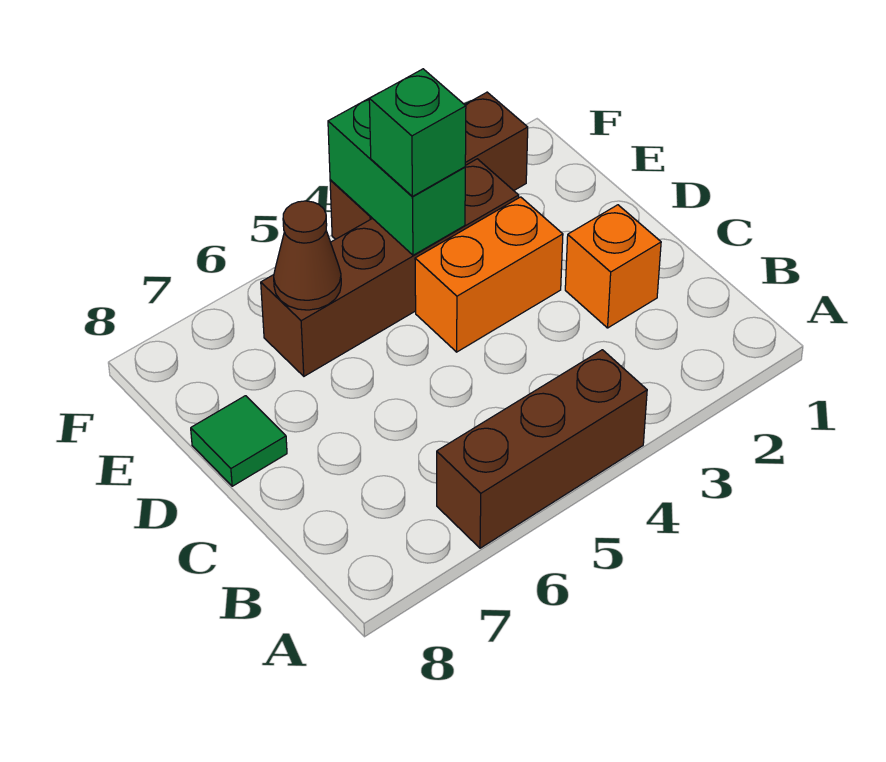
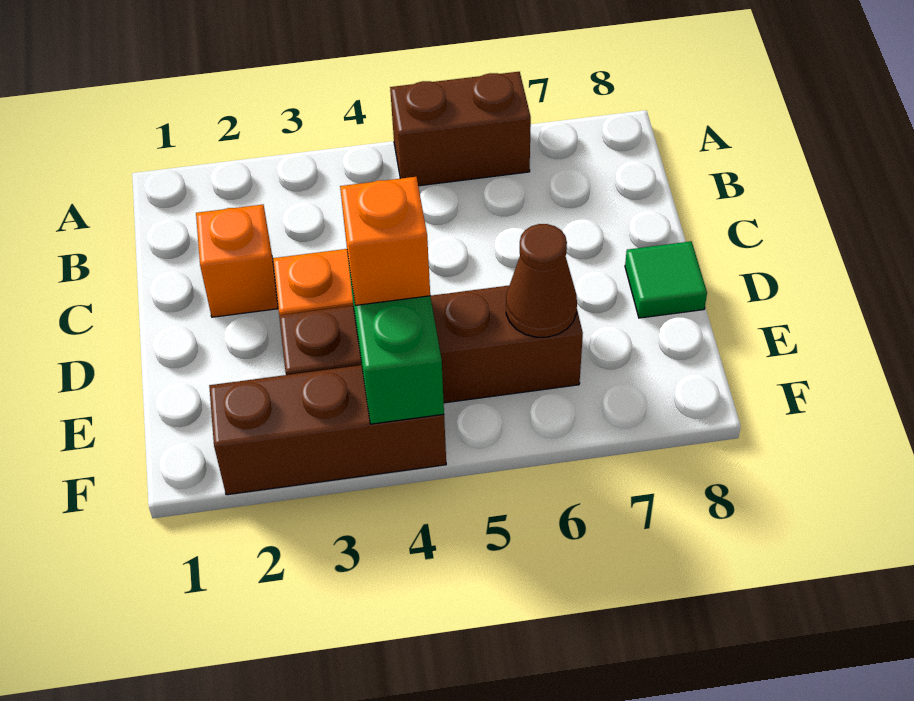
brown 1x3 brick [437,350,647,548] -> brown 1x2 brick [390,72,531,186]
green 1x1 brick [369,69,466,196] -> orange 1x1 brick [340,177,430,305]

